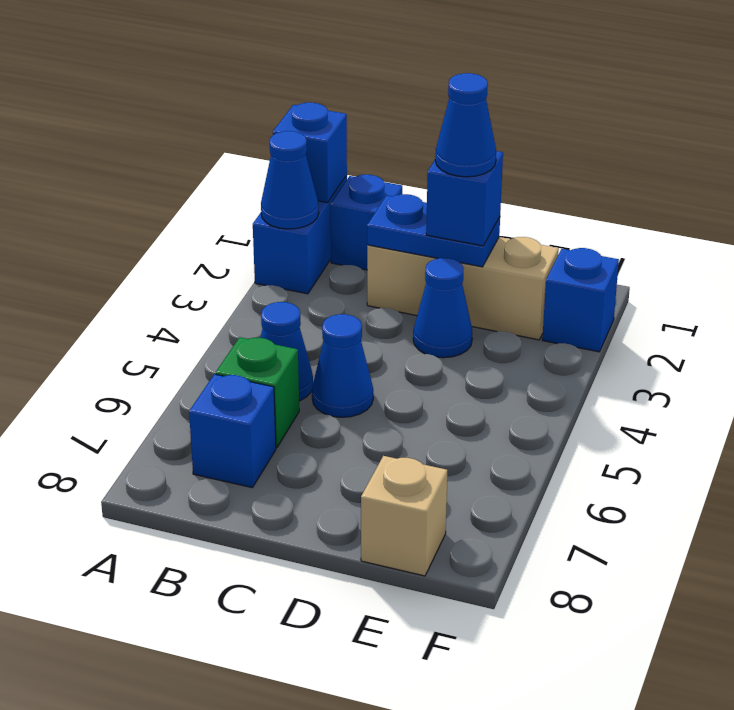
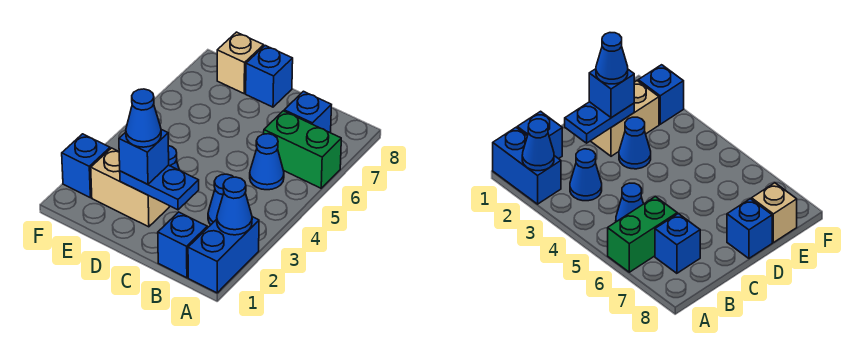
blue 1x1 brick [273,103,347,203] -> blue 1x1 brick moved to [246,46,293,107]
green 1x1 brick [216,337,299,448] -> green 1x2 brick [264,111,341,188]
tan 1x3 brick [367,237,559,340] -> tan 1x2 brick [91,148,169,227]
blue 1x1 cone [312,314,373,417] -> blue 1x1 cone moved to [208,174,233,225]

